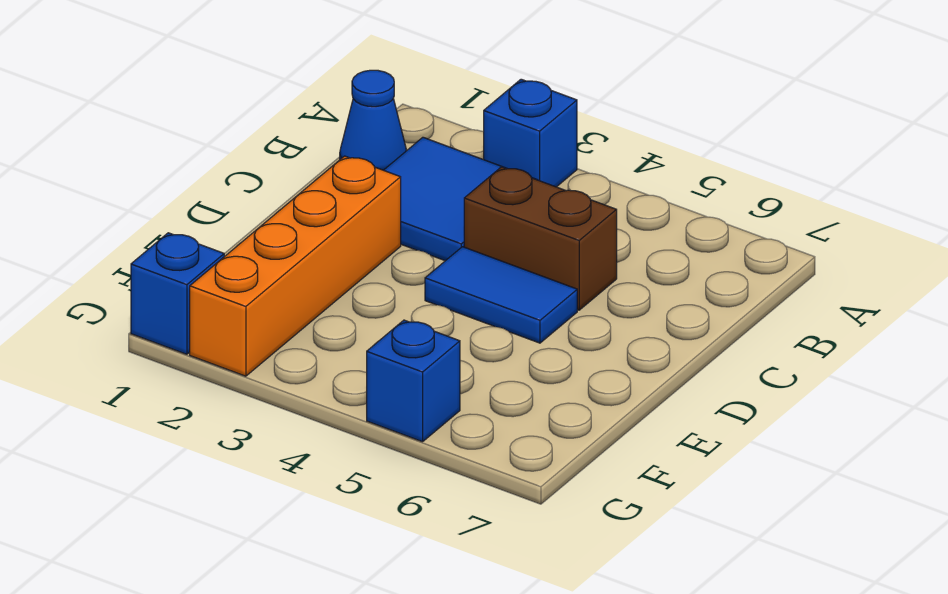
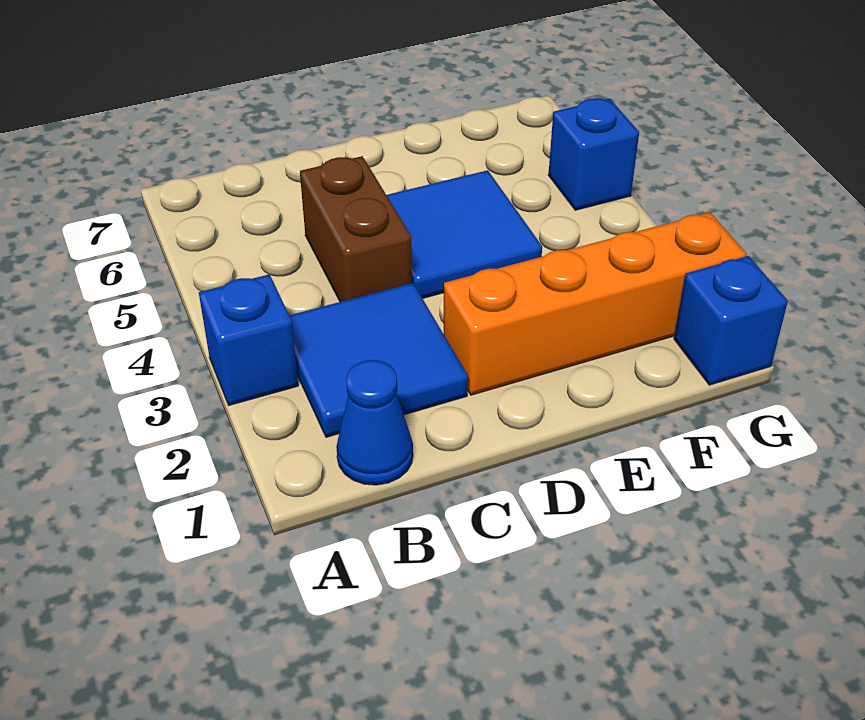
blue 1x2 tile [425,247,577,343] -> blue 2x2 tile [387,170,542,298]

